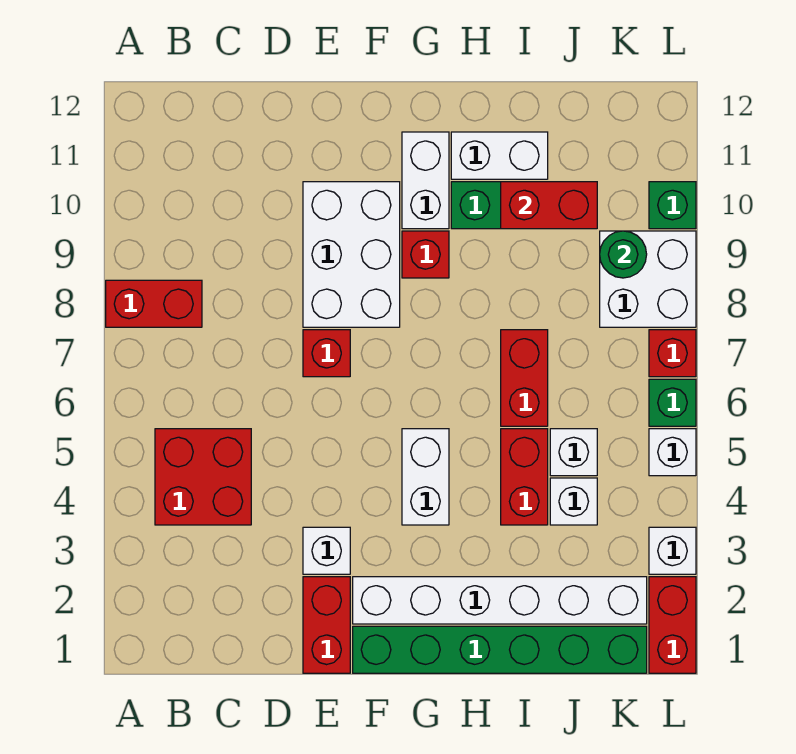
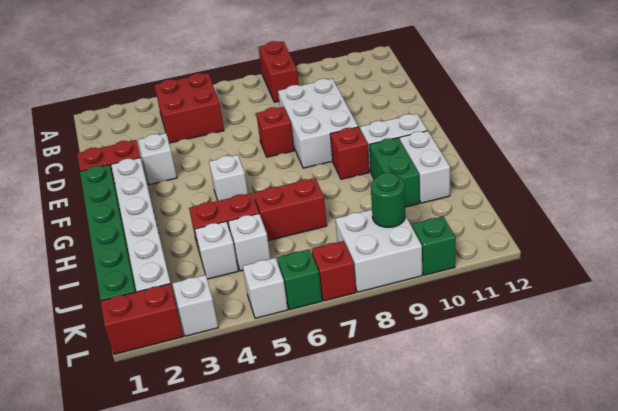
white 2x3 brick [303,182,400,327] -> white 2x3 brick turned to [278,79,358,168]
white 1x2 brick [402,429,449,525] -> white 1x1 brick [209,155,248,201]
red 1x2 brick [501,182,597,229] -> none

